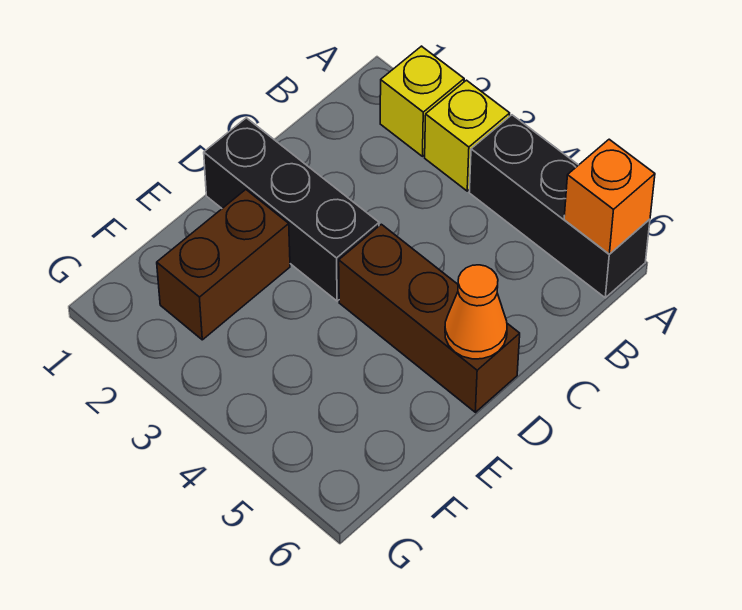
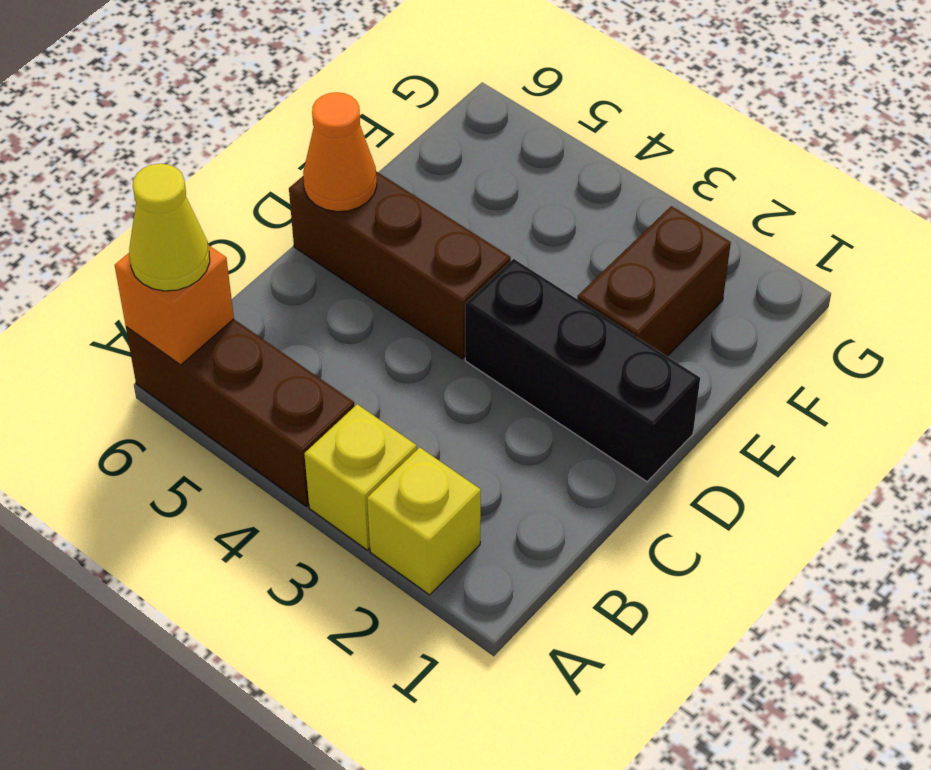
black 1x3 brick [469,115,650,298] -> brown 1x3 brick [126,319,354,506]
none -> yellow 1x1 cone [129,164,210,291]

